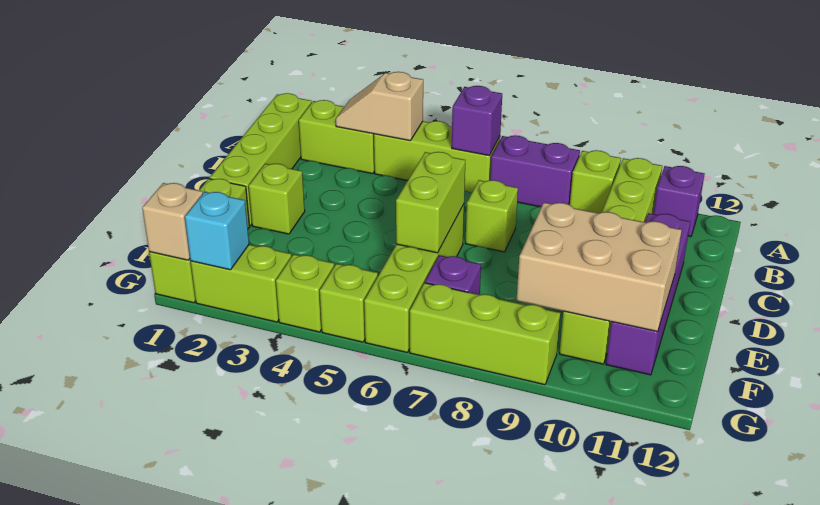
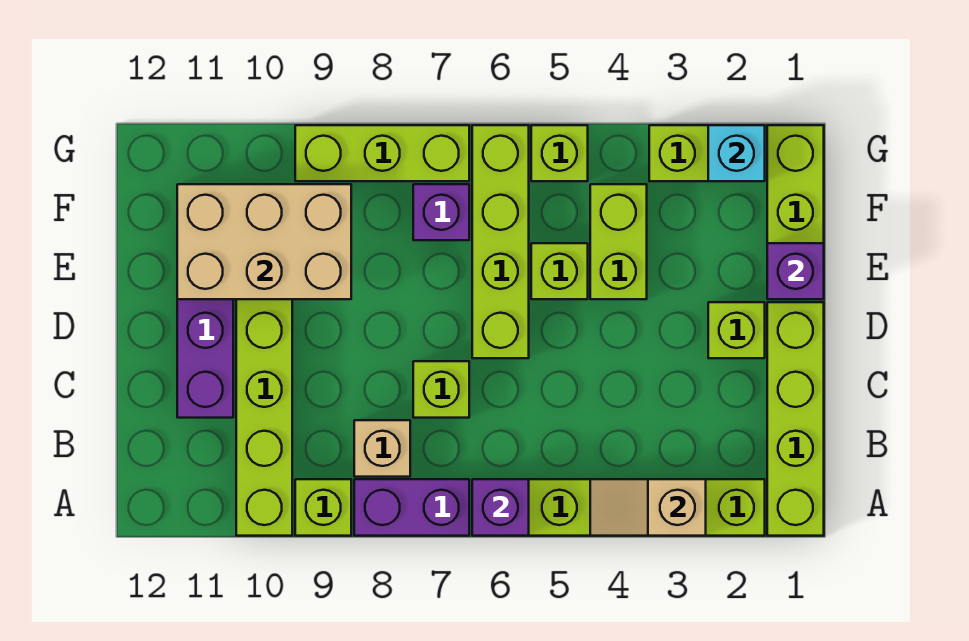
tan 1x2 slope [336,72,423,141] -> tan 1x2 slope turned to [590,479,706,536]
purple 1x1 brick [653,166,704,237] -> purple 1x1 brick moved to [767,243,824,299]
lime 1x2 brick [396,152,465,253] -> lime 1x2 brick moved to [590,184,647,299]
tan 1x1 brick [142,183,203,260] -> tan 1x1 brick moved to [354,420,410,477]
lime 1x1 brick [276,254,334,332] -> lime 1x1 brick moved to [531,243,588,299]

